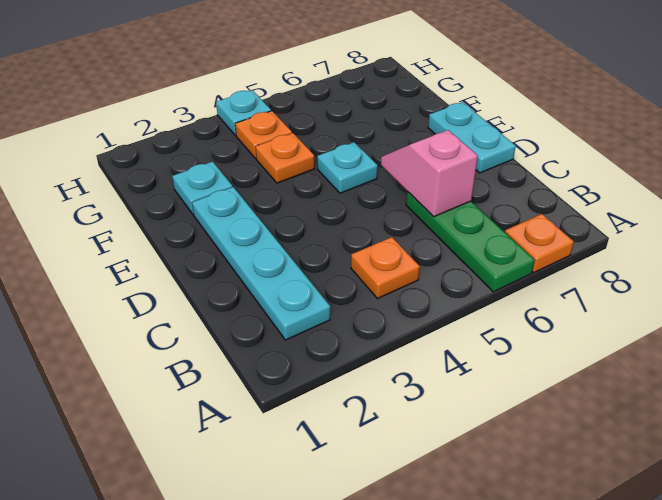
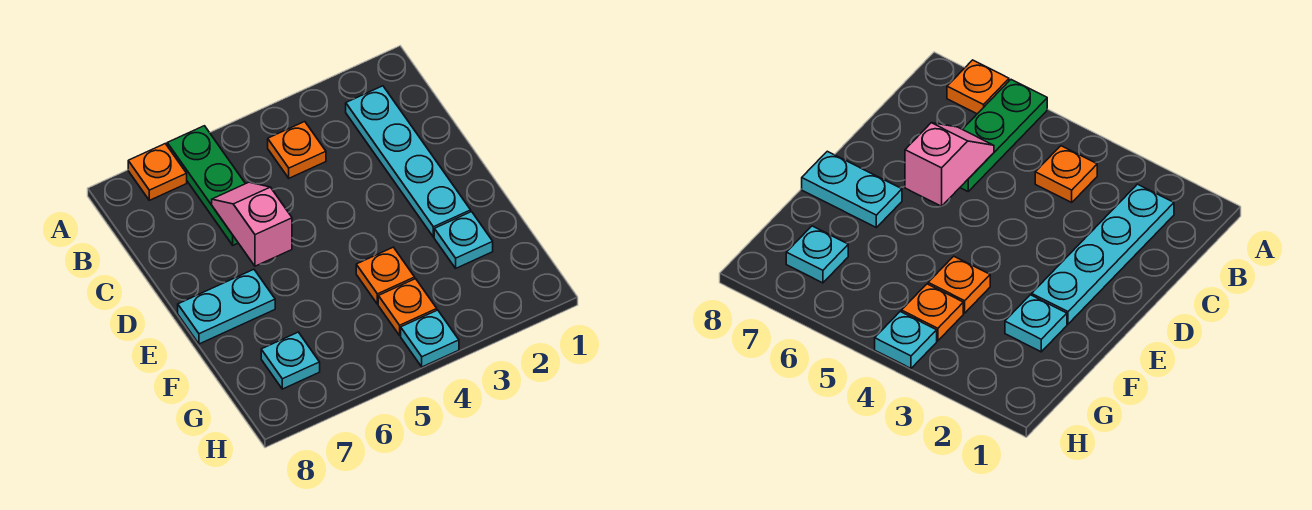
pink 1x2 slope [381,130,478,217] -> pink 1x2 slope turned to [212,182,292,266]
cyan 1x2 plate [428,102,516,173] -> cyan 1x2 plate turned to [178,269,275,344]
cyan 1x1 plate [317,142,378,193] -> cyan 1x1 plate moved to [261,332,320,389]

